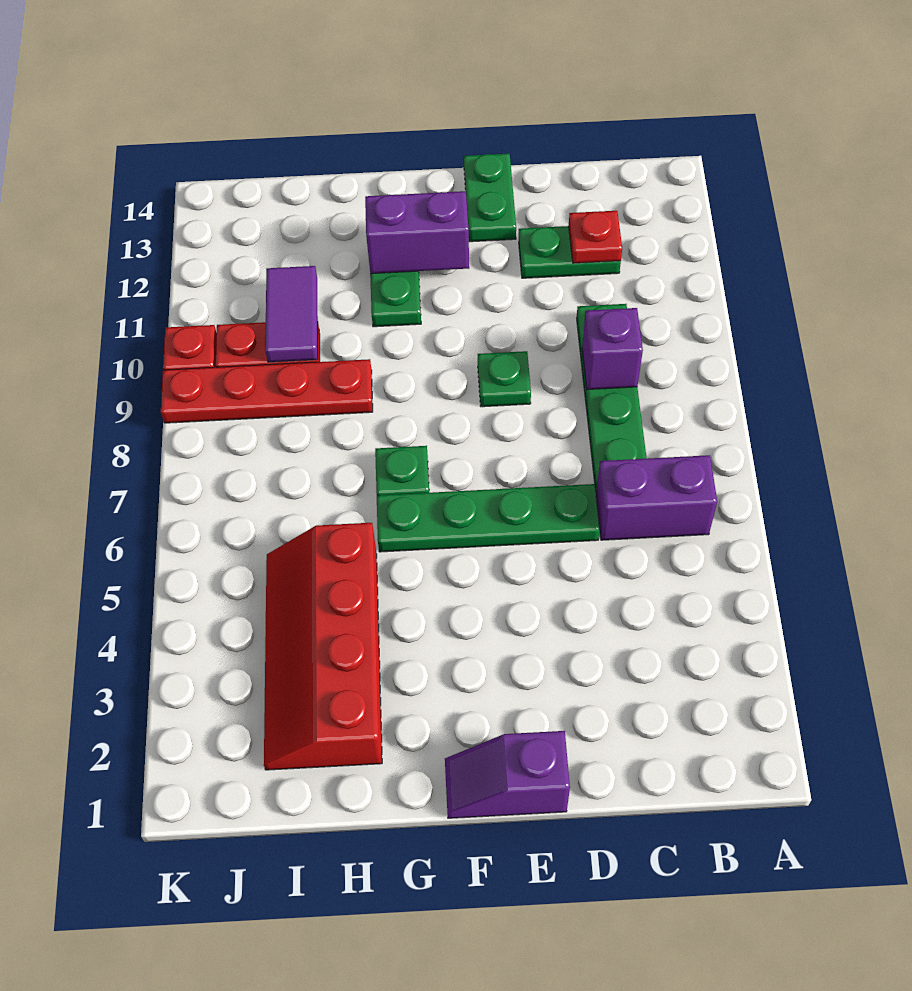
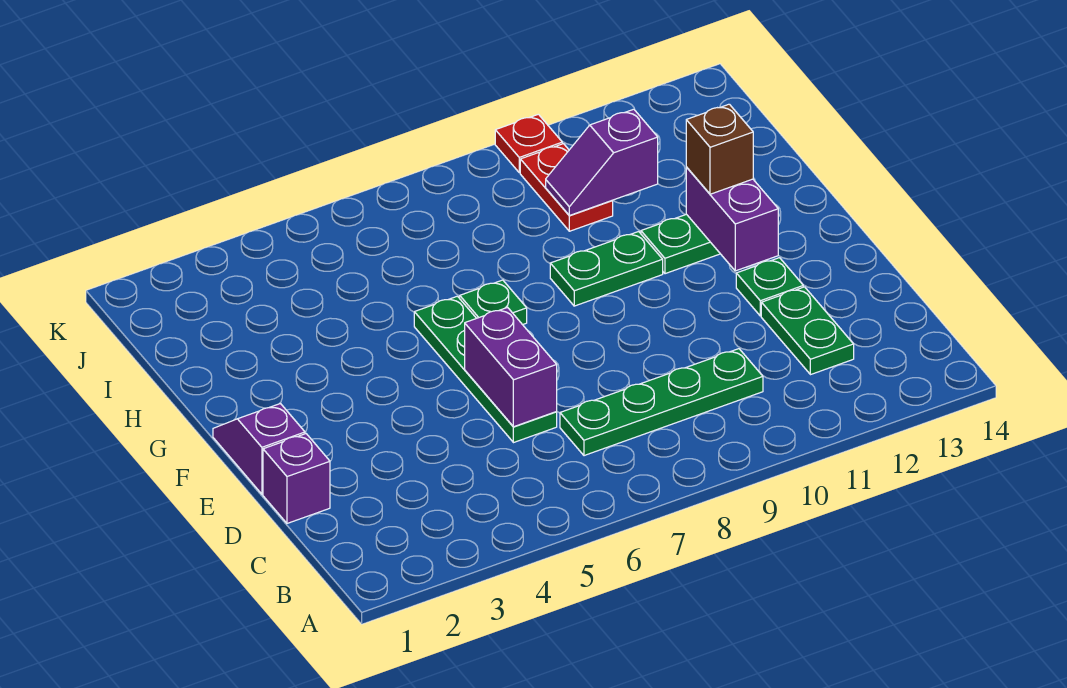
purple 1x2 brick [596,455,717,540] -> purple 1x2 brick moved to [465,307,557,427]
purple 1x1 brick [582,308,643,389] -> purple 1x1 brick moved to [263,434,330,523]
red 1x1 plate [569,211,622,263] -> none
green 1x1 plate [478,351,531,407] -> green 1x1 plate moved to [736,258,803,316]
green 1x2 plate [464,154,516,242] -> green 1x2 plate moved to [550,232,663,306]
none -> brown 1x1 brick [686,104,753,194]
red 2x4 slope [264,523,382,770] -> none
red 1x4 plate [161,359,373,423] -> none
purple 1x2 tile [265,266,318,362] -> purple 1x2 slope [546,109,658,215]

